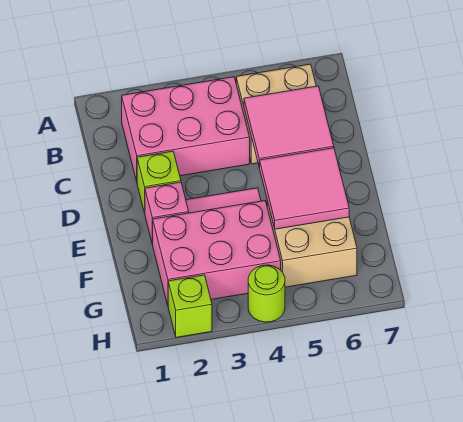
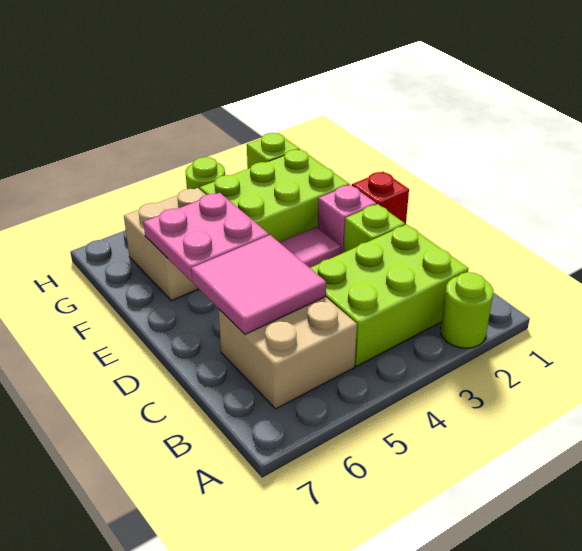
none -> lime 1x1 round brick [441,272,493,348]
pink 2x3 brick [122,77,250,181] -> lime 2x3 brick [311,225,468,366]
none -> red 1x1 brick [352,172,409,225]
pink 2x2 tile [260,148,349,229] -> pink 2x2 plate [143,193,269,281]
pink 2x3 brick [153,201,281,305] -> lime 2x3 brick [200,149,349,242]

